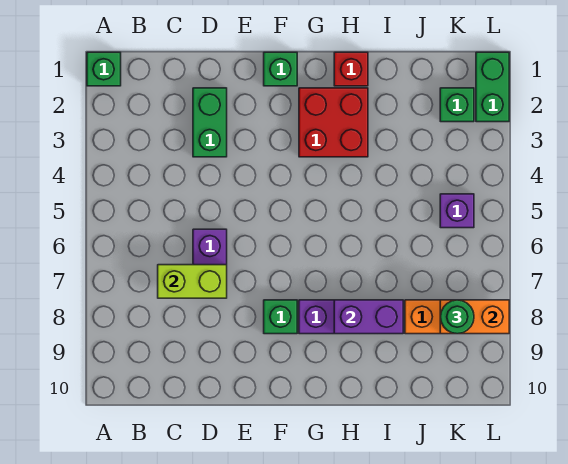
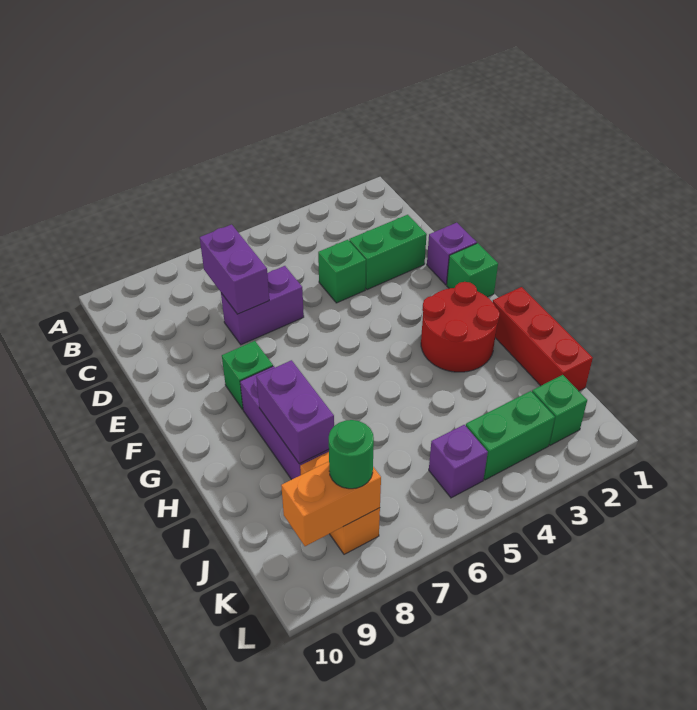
green 1x1 brick [87,52,121,86] -> green 1x1 brick moved to [318,240,366,303]
lime 1x2 brick [158,265,227,298] -> purple 1x2 brick [200,225,269,314]
none -> purple 1x1 brick [427,223,477,285]
red 2x2 brick [299,88,368,157] -> red 2x2 round brick [421,282,500,372]
red 1x1 brick [334,52,368,86] -> red 1x3 brick [493,287,593,391]
orange 1x2 brick [440,300,509,334] -> orange 1x2 brick turned to [281,462,381,546]
green 1x2 brick [476,52,509,122] -> green 1x2 brick moved to [466,391,555,480]

